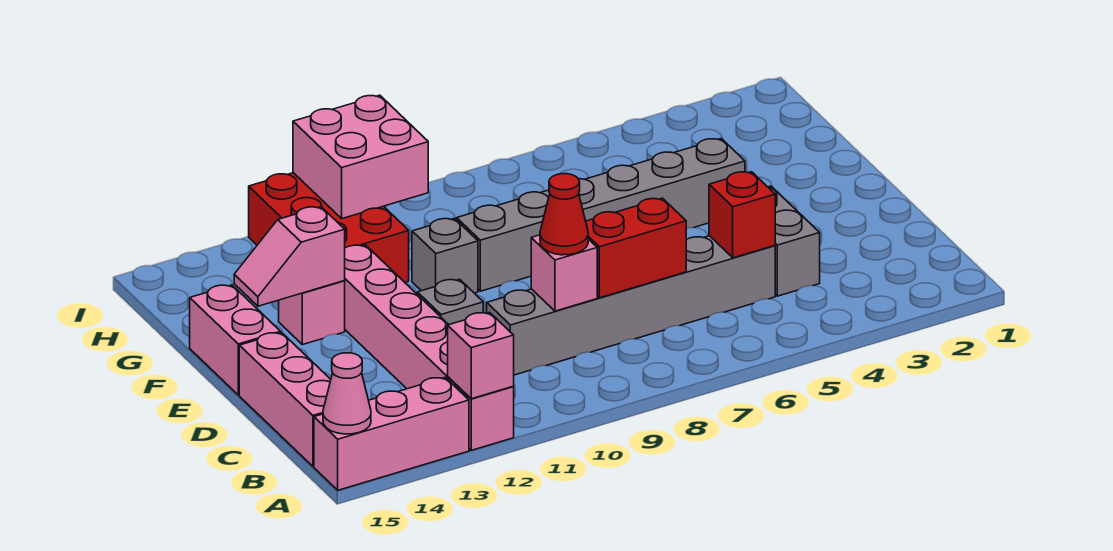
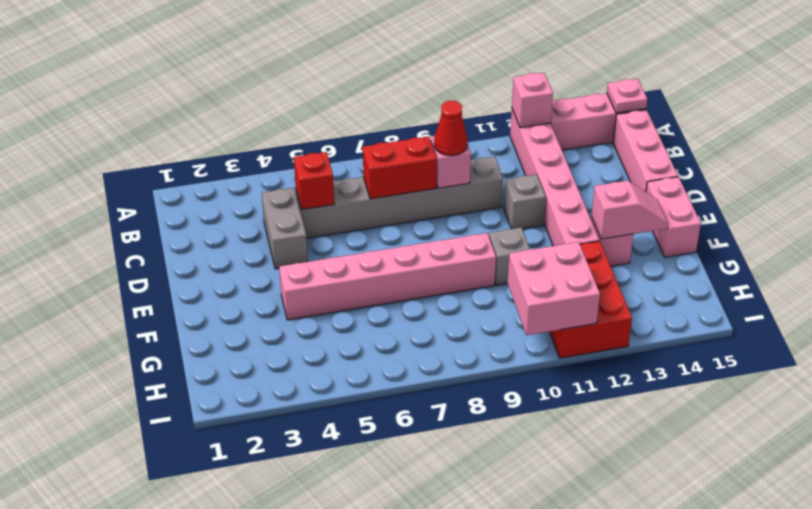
pink 1x1 cone [323,353,371,434] -> pink 1x1 plate [607,79,647,113]
grey 1x6 brick [457,138,745,291] -> pink 1x6 brick [279,233,496,320]

